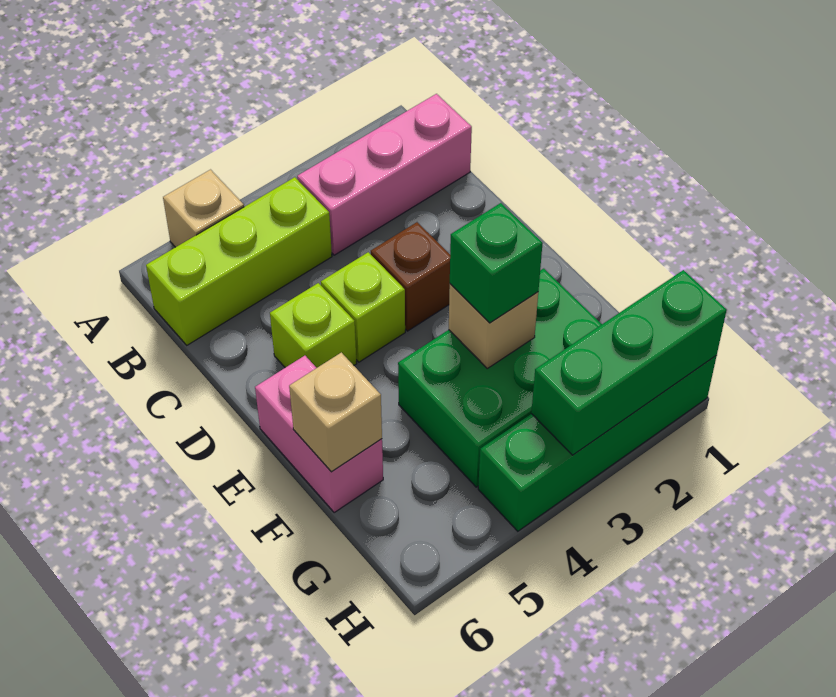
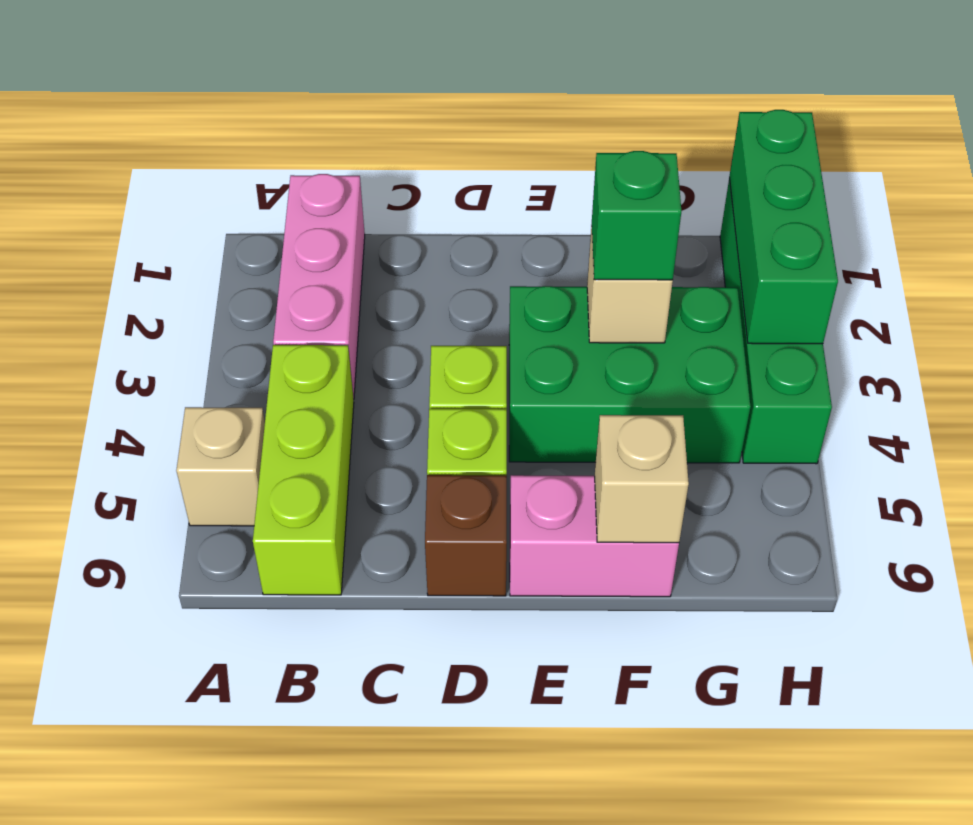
brown 1x1 brick [371,222,450,331] -> brown 1x1 brick moved to [425,475,507,596]
green 2x3 brick [398,269,602,487] -> green 2x3 brick turned to [509,286,751,463]

